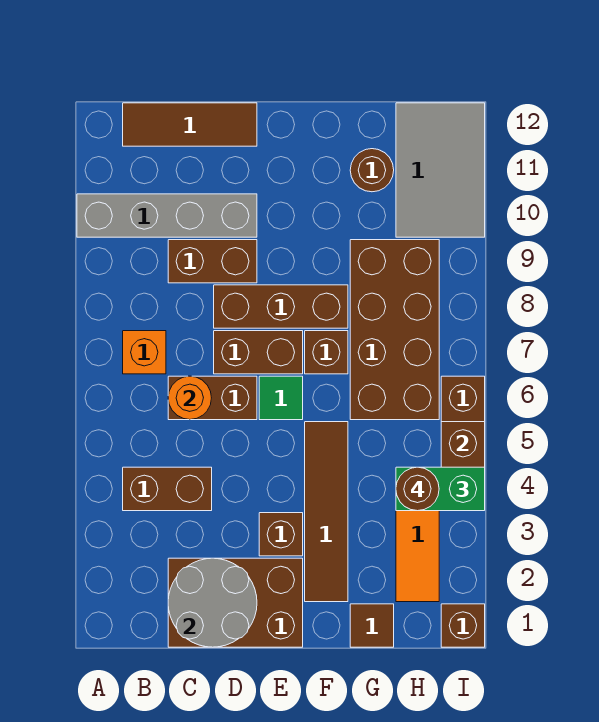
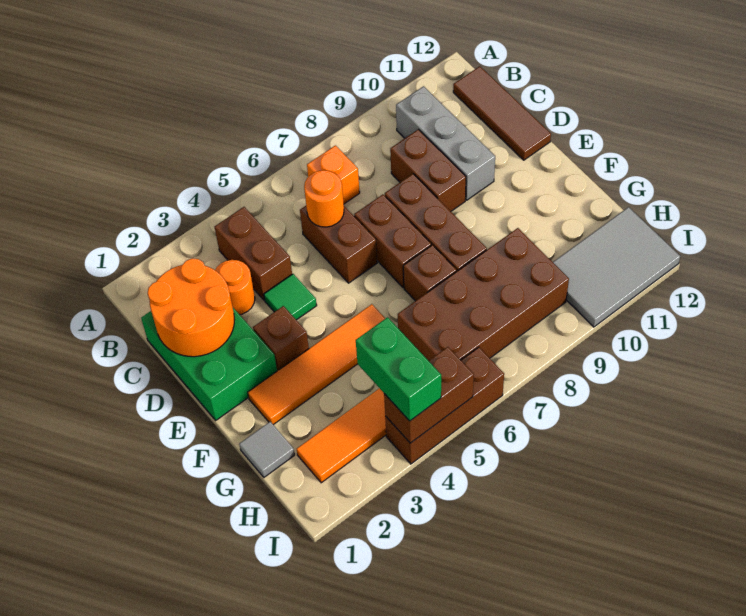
grey 1x4 brick [77,194,257,237] -> grey 1x3 brick [396,86,495,200]
brown 2x3 brick [168,558,303,647] -> green 2x3 brick [141,308,277,420]
grey 2x2 round brick [168,558,257,647] -> orange 2x2 round brick [148,258,234,357]
none -> orange 1x1 round brick [215,260,255,315]
green 1x1 tile [259,376,303,420] -> green 1x1 tile moved to [264,274,317,320]
brown 1x4 tile [305,422,348,602] -> orange 1x4 tile [248,304,385,425]
brown 1x1 tile [350,604,394,647] -> grey 1x1 tile [239,422,295,477]
brown 1x1 round brick [350,149,394,192] -> none
brown 1x1 round brick [396,467,439,511] -> none
brown 1x1 brick [441,604,485,647] -> none

